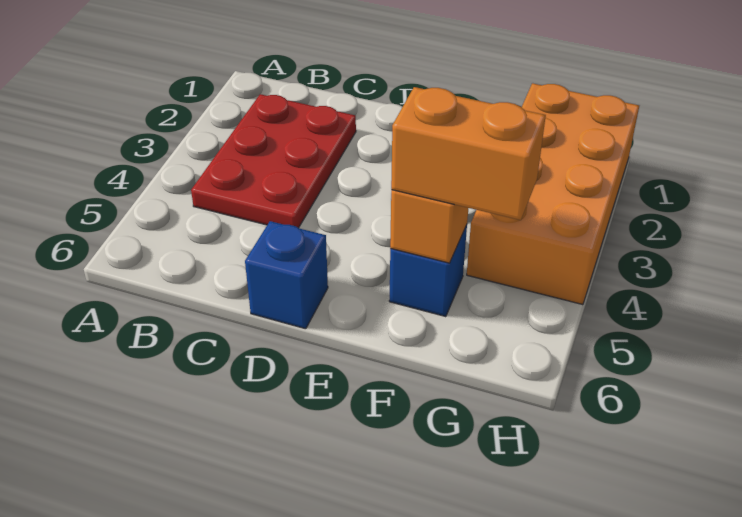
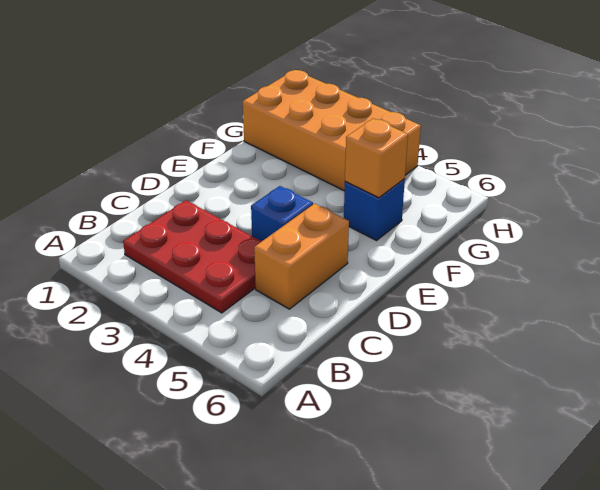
blue 1x1 brick [245,221,328,329] -> blue 1x1 brick moved to [251,186,313,241]
orange 1x2 brick [391,87,546,220] -> orange 1x2 brick moved to [254,204,349,309]

